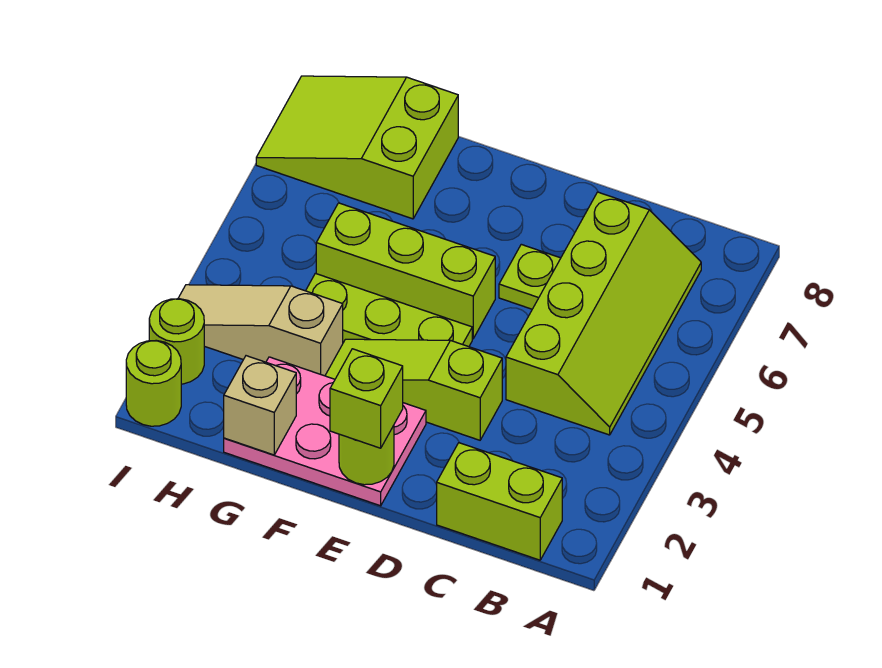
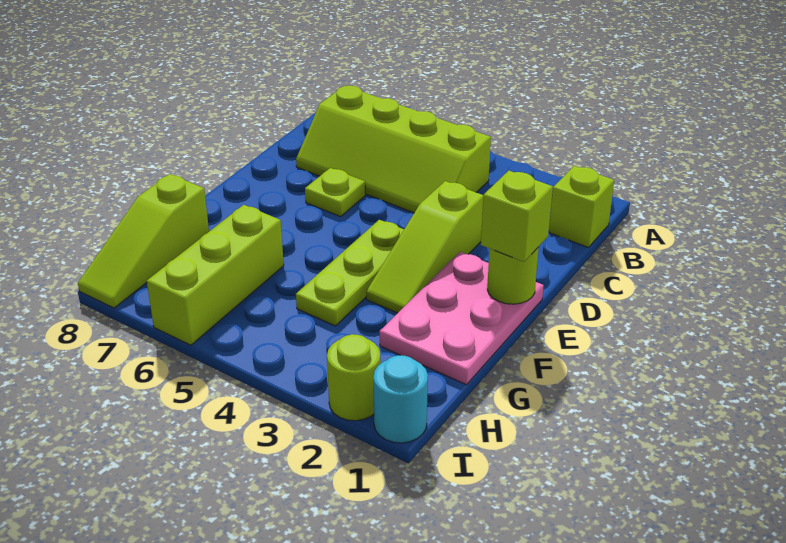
lime 1x2 brick [437,443,562,560] -> lime 1x1 brick [549,166,614,248]
lime 2x4 slope [506,192,701,435] -> lime 2x4 slope turned to [296,86,491,213]
lime 1x3 brick [316,203,495,339] -> lime 1x3 brick moved to [147,205,284,345]
tan 1x1 brick [224,356,296,455] -> none
tan 1x3 slope [178,285,343,376] -> none
lime 2x3 slope [256,76,458,219] -> lime 1x3 slope [78,174,209,308]
lime 1x1 round brick [126,340,181,426] -> cyan 1x1 round brick [373,355,428,443]

